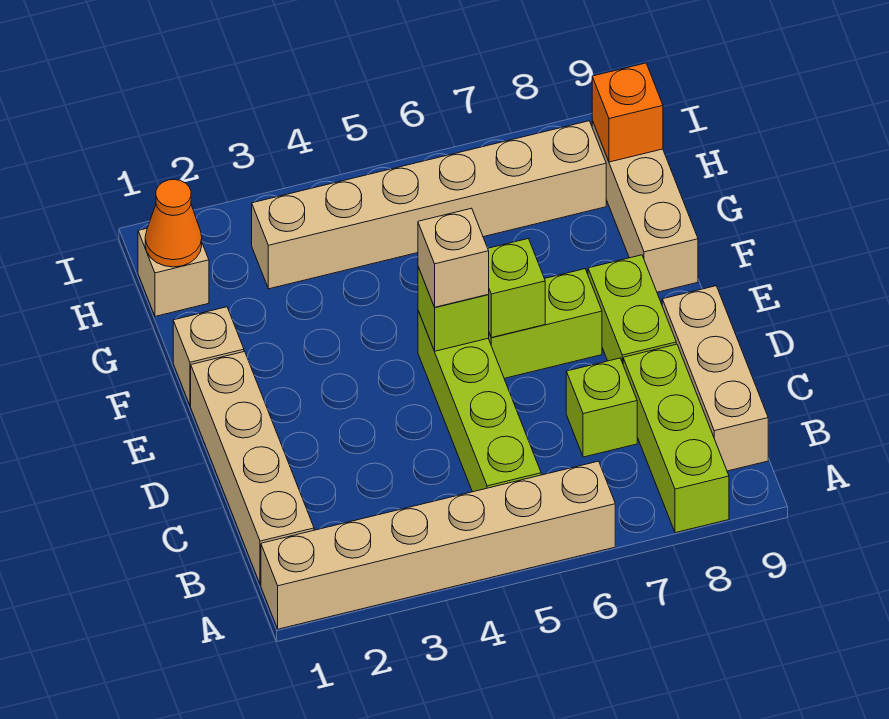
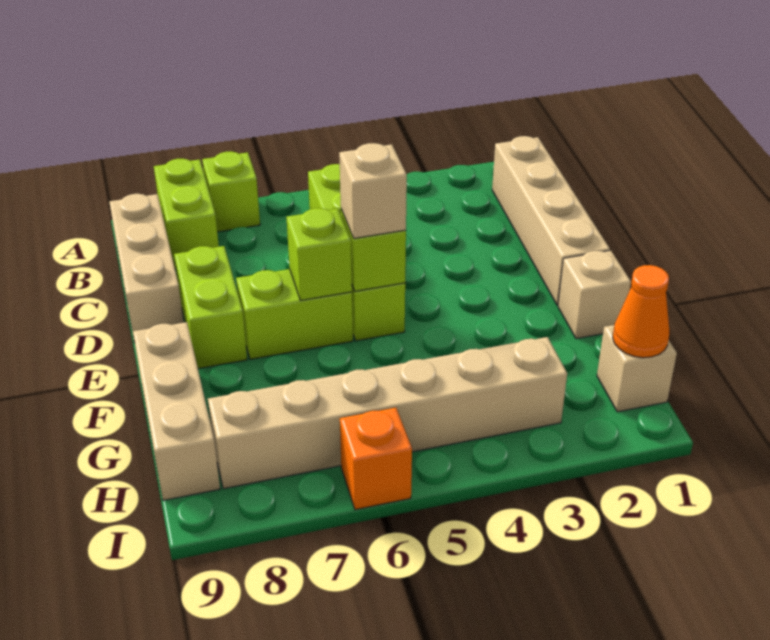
tan 1x6 brick [261,461,615,629] -> none
lime 1x3 brick [623,344,729,533] -> lime 1x2 brick [154,159,219,269]
lime 1x1 brick [566,358,637,457] -> lime 1x1 brick moved to [202,151,260,232]
orange 1x1 brick [592,63,663,162] -> orange 1x1 brick moved to [340,408,412,510]

